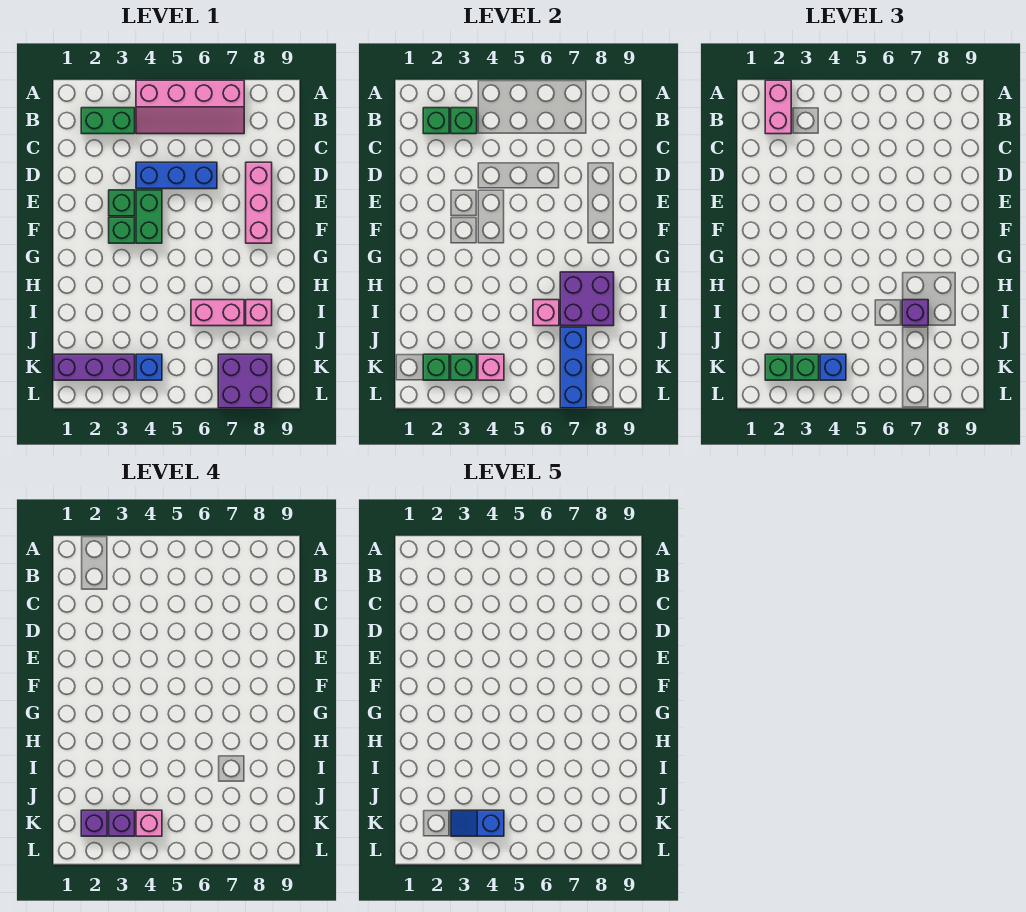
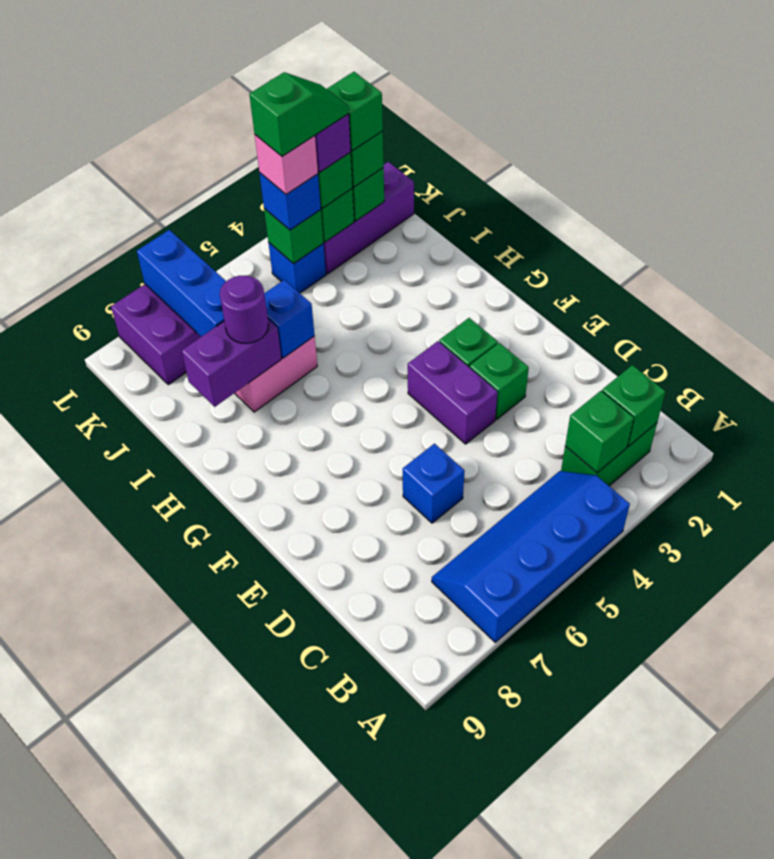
pink 1x2 brick [765,80,791,134] -> none
pink 2x4 slope [136,80,244,134] -> blue 2x4 slope [432,471,630,642]
blue 1x3 brick [136,162,217,189] -> blue 1x1 brick [403,444,465,523]
pink 1x3 brick [246,162,272,243] -> none
green 1x2 brick [136,190,162,243] -> purple 1x2 brick [408,341,498,444]
purple 2x2 brick [560,272,614,326] -> purple 1x2 brick [182,320,281,407]
pink 1x1 brick [533,300,559,326] -> blue 1x1 brick [264,280,315,358]
purple 1x1 brick [902,300,928,326] -> purple 1x1 round brick [220,276,269,343]
pink 1x1 brick [246,300,272,326] -> none
purple 1x1 brick [81,810,107,836] -> green 1x1 brick [327,72,383,151]
blue 1x2 slope [451,810,504,836] -> green 1x2 slope [249,72,349,156]
pink 1x1 brick [478,354,504,380] -> green 1x1 brick [264,209,323,264]

